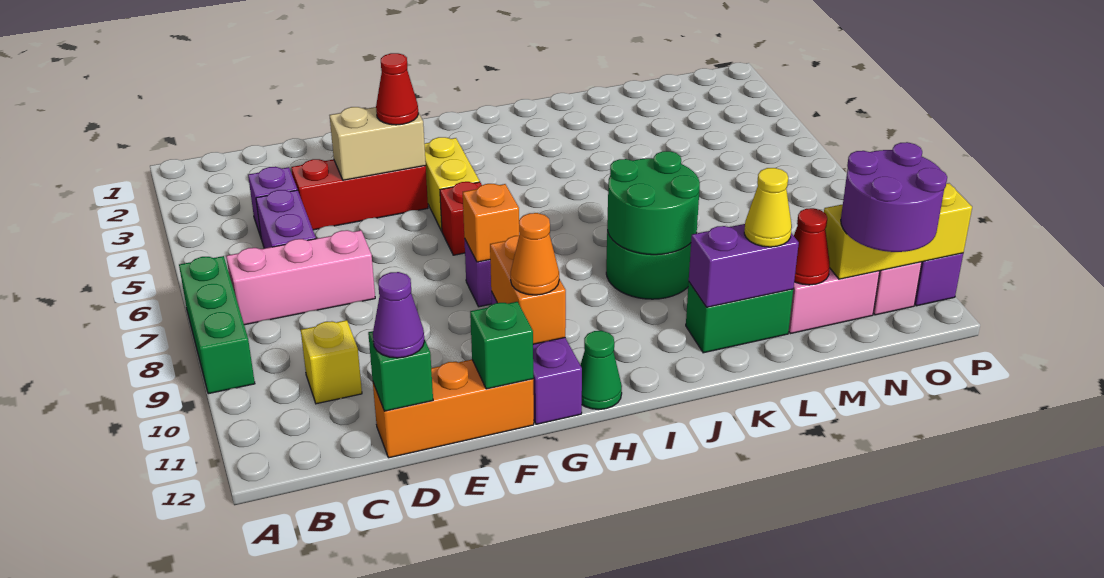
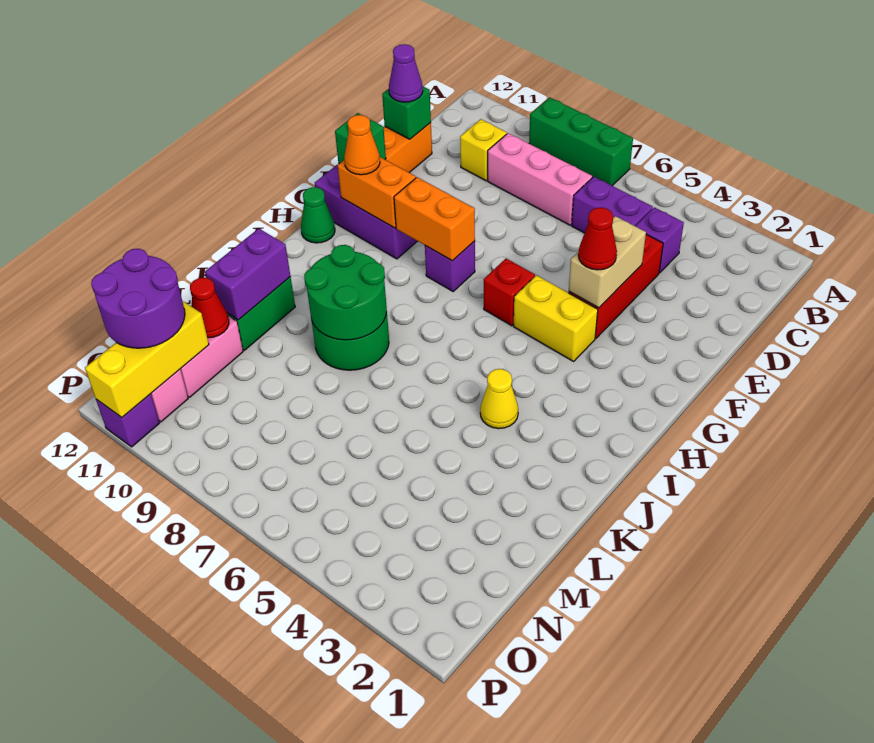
pink 1x3 brick [226,230,375,325] -> pink 1x3 brick turned to [488,133,592,225]
orange 1x1 brick [463,184,519,262] -> orange 1x2 brick [394,177,475,261]
yellow 1x1 cone [744,168,792,247] -> yellow 1x1 cone moved to [480,369,518,429]

